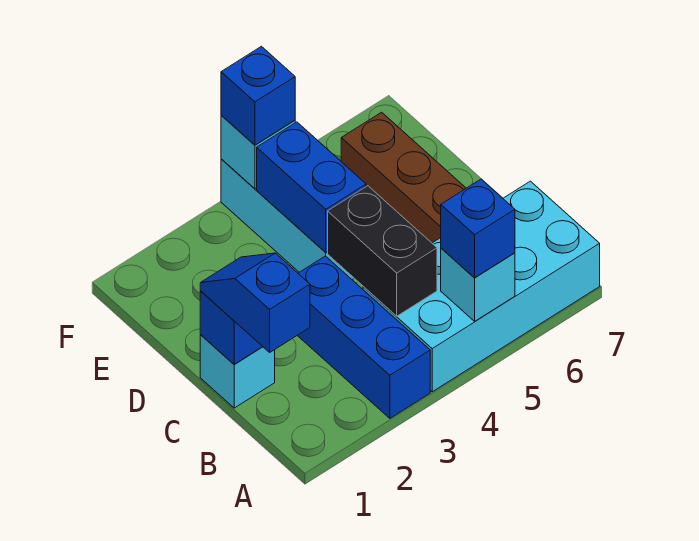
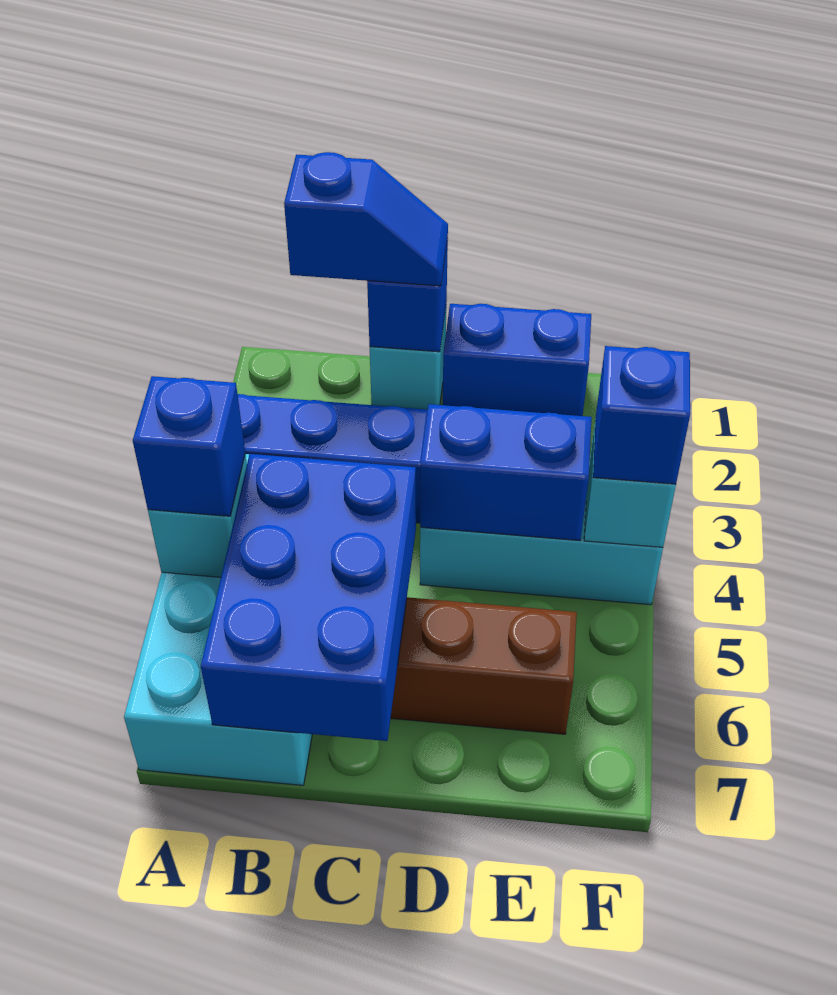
black 1x2 brick [328,186,437,316] -> none
none -> blue 2x3 brick [201,454,416,741]
none -> blue 1x2 brick [442,304,591,416]

